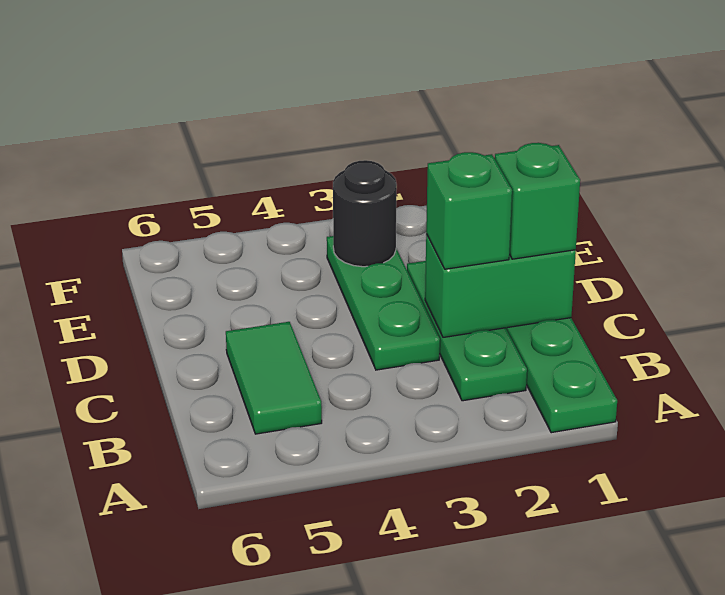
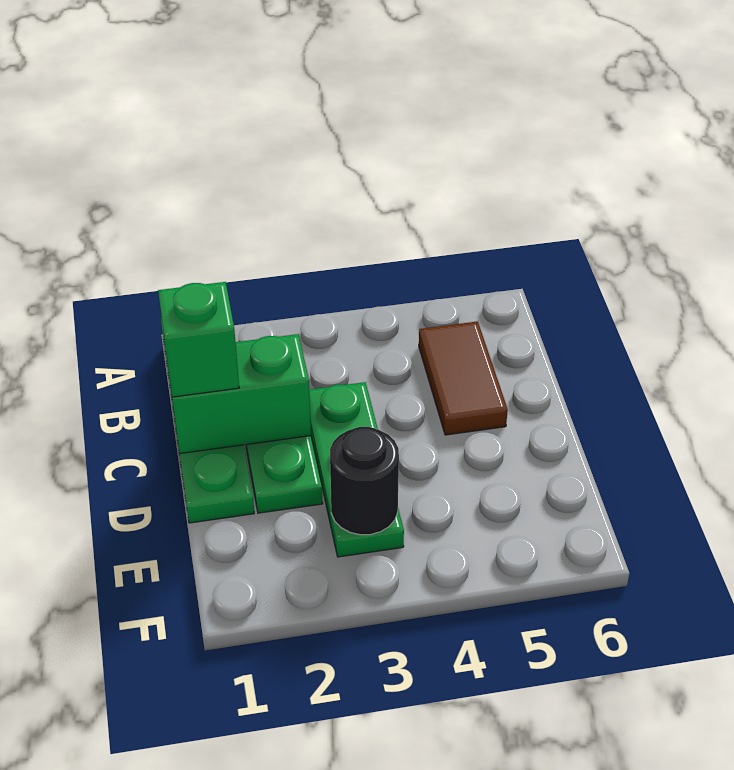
green 1x2 tile [226,322,322,434] -> brown 1x2 tile [419,321,508,435]
green 1x1 brick [426,152,512,269] -> none

